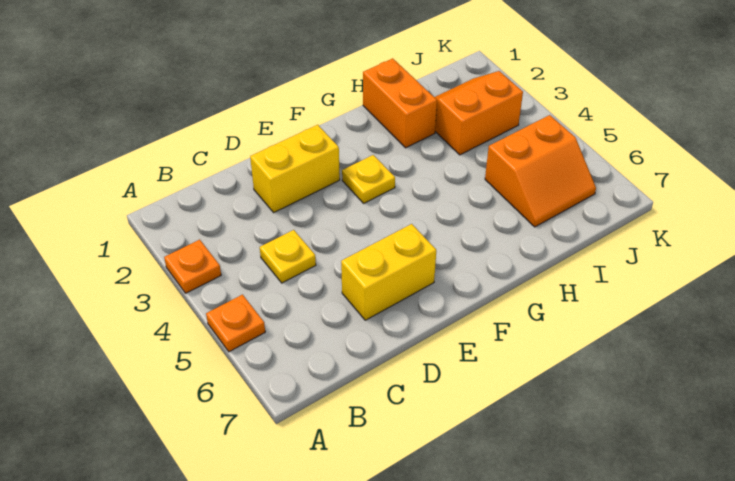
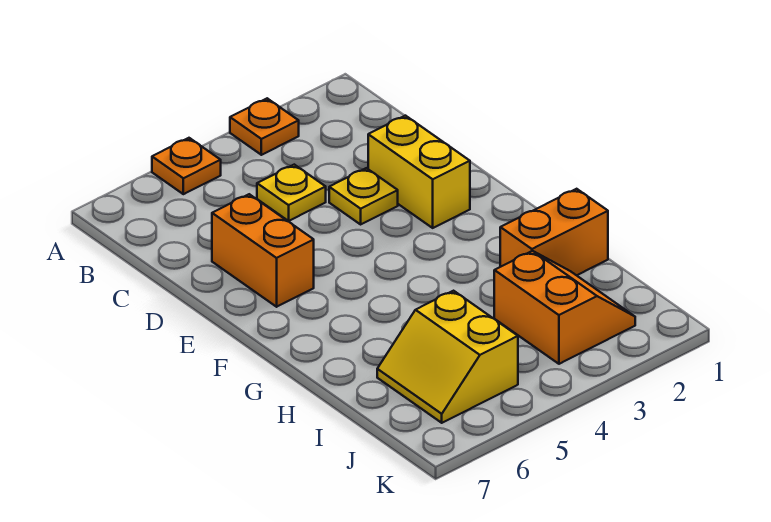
yellow 1x2 brick [341,224,436,320] -> orange 1x2 brick [212,194,314,307]
yellow 1x1 plate [342,155,395,203] -> yellow 1x1 plate moved to [329,168,398,224]
orange 2x2 slope [485,115,596,227] -> yellow 2x2 slope [377,291,518,423]

